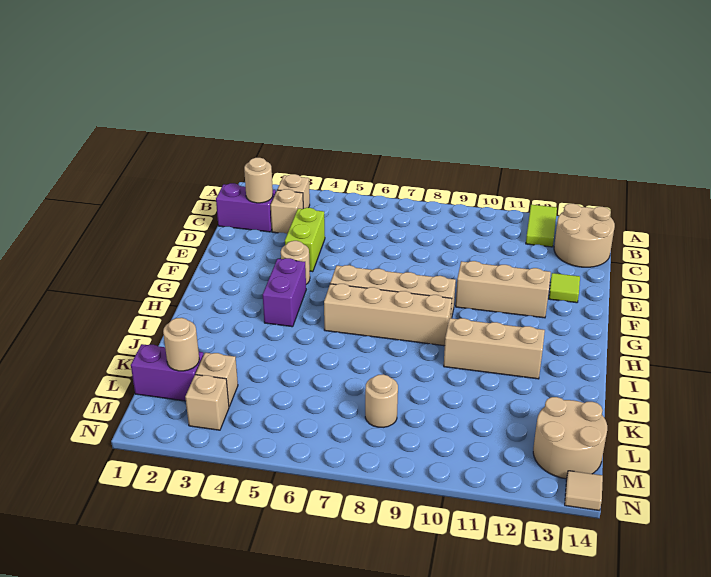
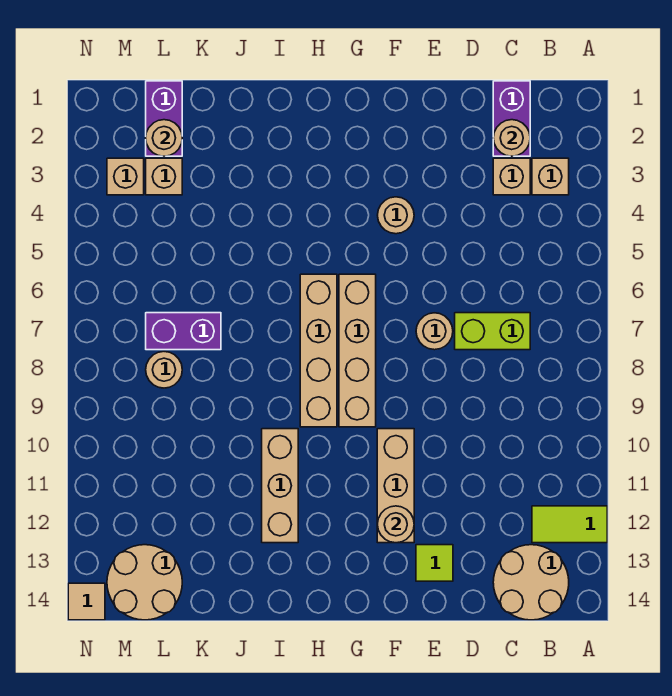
lime 1x2 brick [285,208,325,272] -> lime 1x2 brick moved to [455,313,530,350]
none -> tan 1x1 round brick [416,313,453,350]
none -> tan 1x1 round brick [377,506,414,543]
purple 1x2 brick [263,258,306,327] -> purple 1x2 brick moved to [146,313,221,350]

